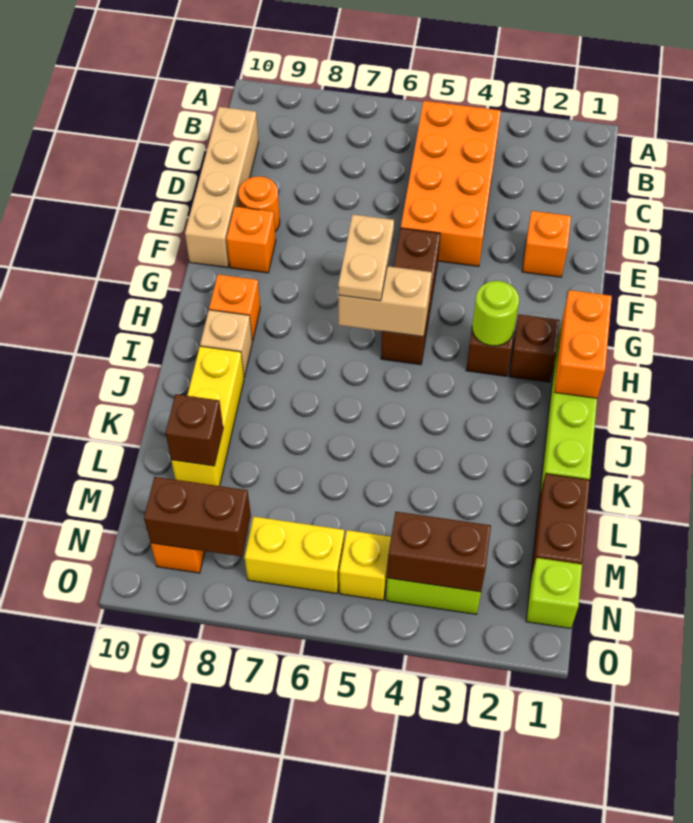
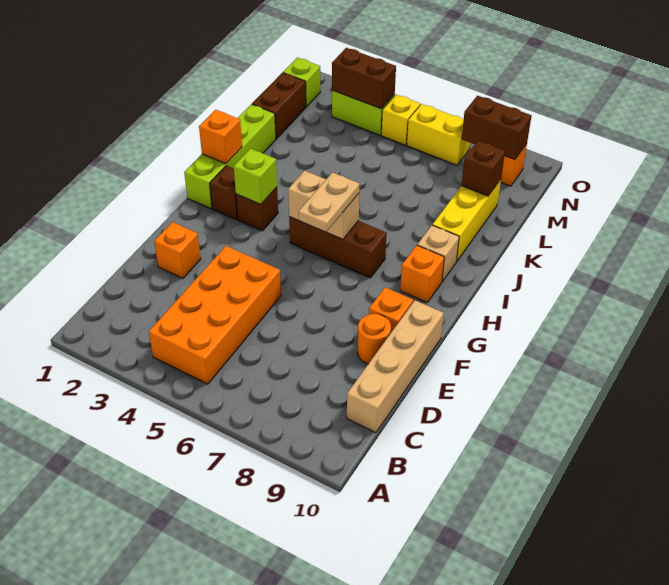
brown 1x3 brick [381,228,440,365] -> brown 1x3 brick turned to [289,217,387,278]
orange 1x2 brick [554,290,612,398] -> orange 1x1 brick [199,110,242,164]
lime 1x1 round brick [472,281,519,346] -> lime 1x1 brick [233,149,277,204]

